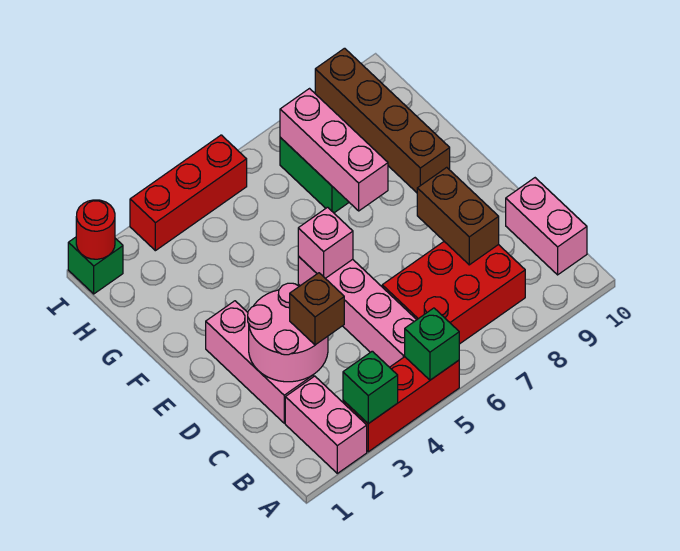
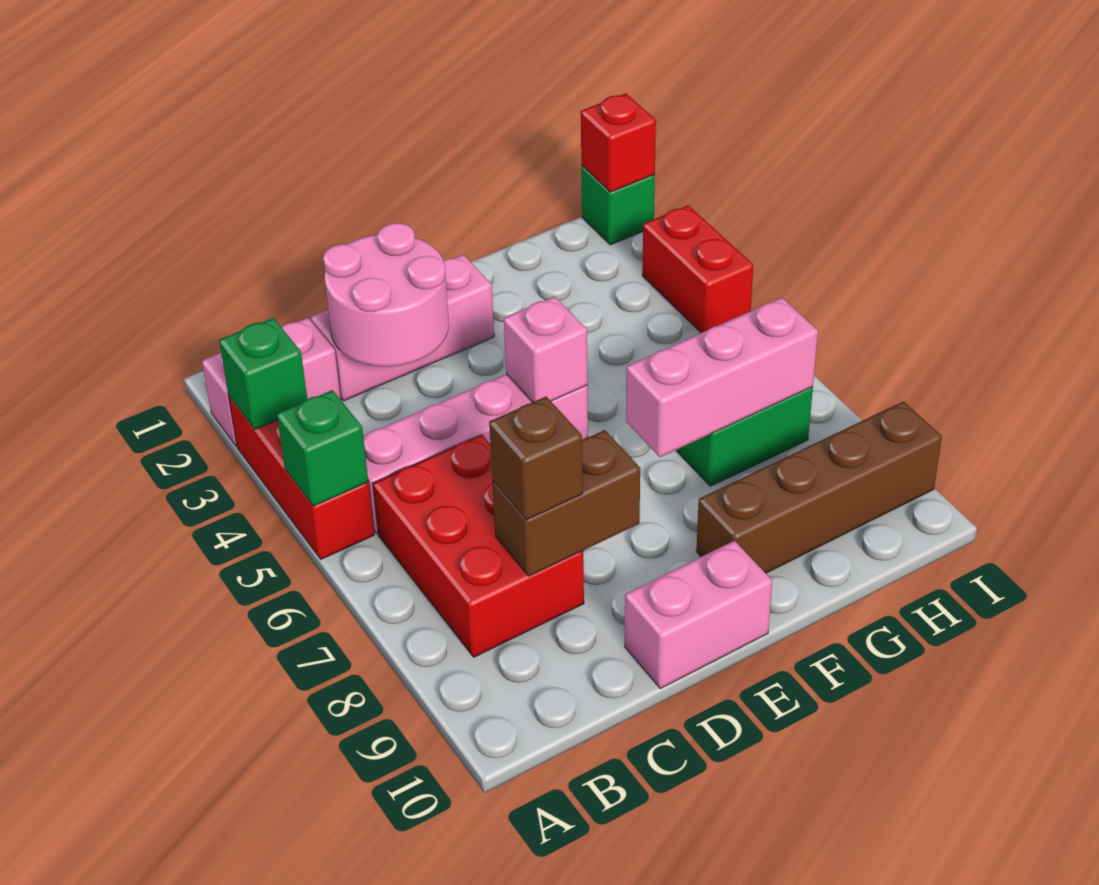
pink 1x2 brick [506,178,587,275] -> pink 1x2 brick moved to [625,541,772,689]
brown 1x1 brick [290,273,344,345] -> brown 1x1 brick moved to [489,397,583,520]
red 1x1 round brick [76,200,115,259] -> red 1x1 brick [581,93,656,192]
red 1x3 brick [130,135,247,251] -> red 1x2 brick [642,205,753,333]

